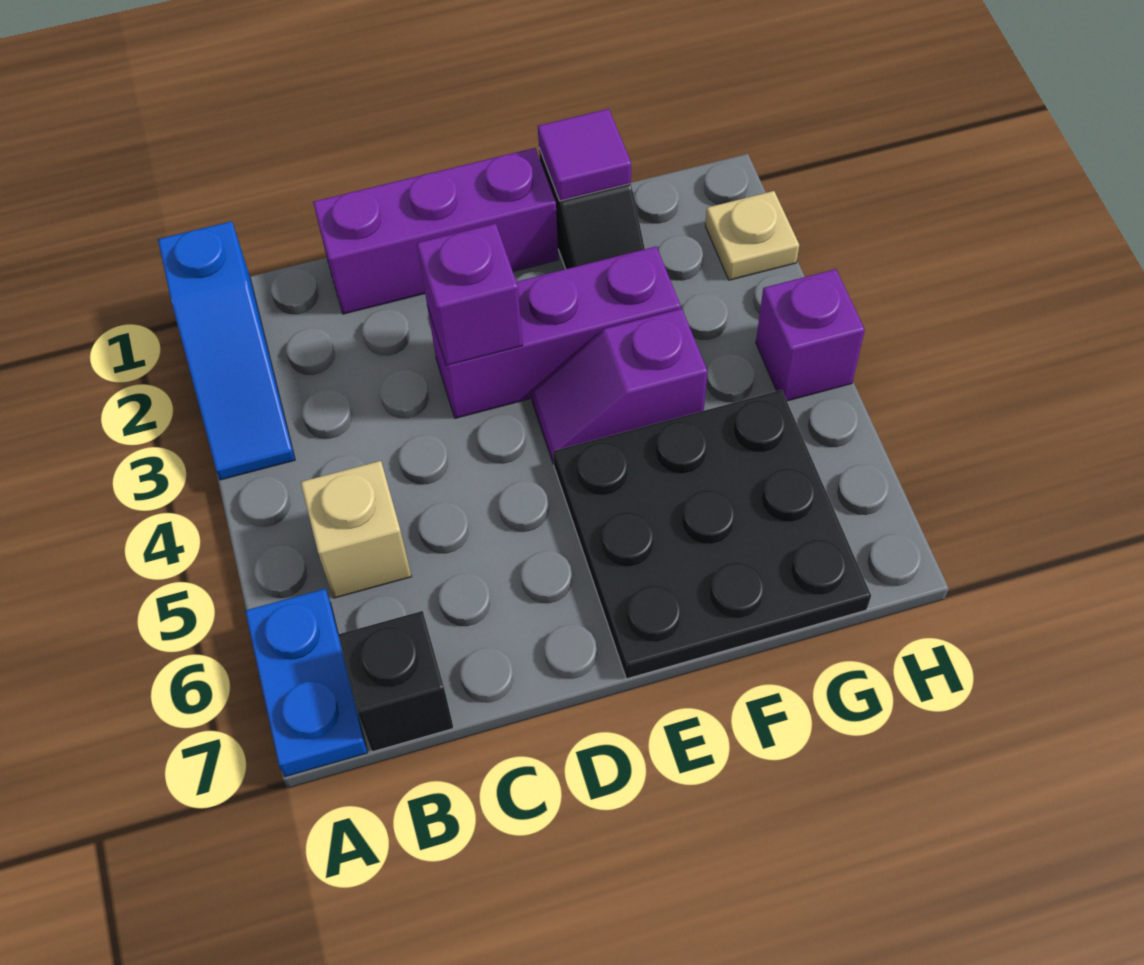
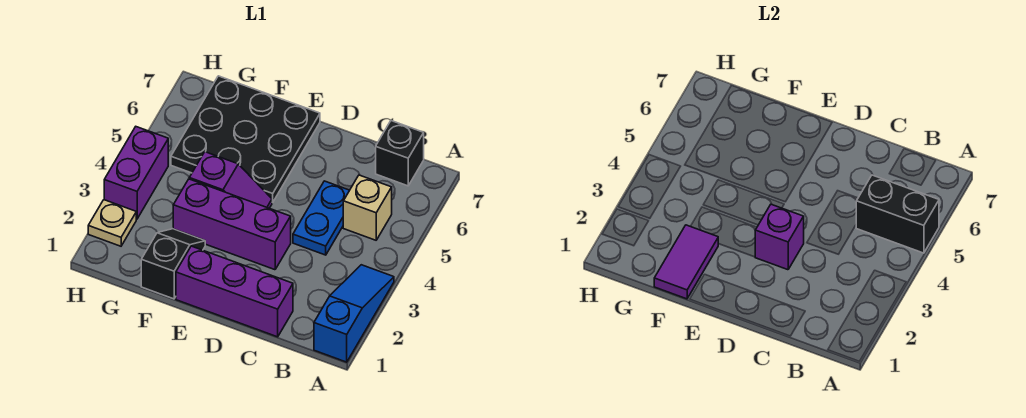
none -> black 1x2 brick [856,175,939,253]
blue 1x2 plate [245,589,368,777] -> blue 1x2 plate moved to [293,181,350,255]
purple 1x1 tile [538,109,631,201] -> purple 1x2 tile [654,225,718,299]
purple 1x1 brick [756,269,865,401] -> purple 1x2 brick [104,127,168,219]

